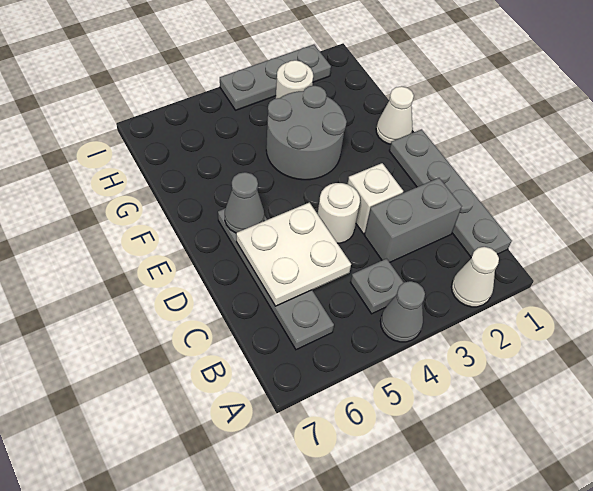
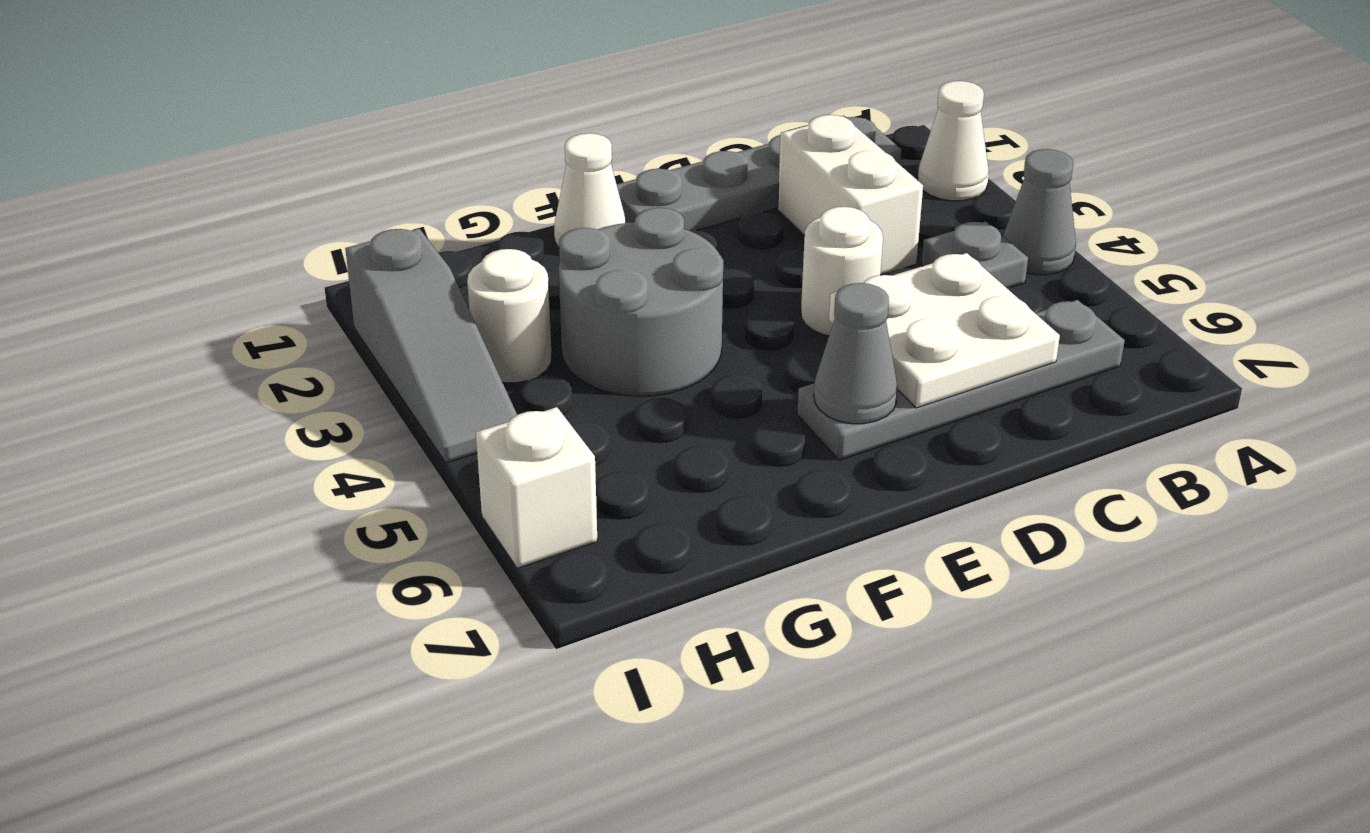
grey 1x2 brick [364,178,462,262] -> white 1x2 brick [778,115,923,275]
white 1x1 brick [348,163,403,234] -> white 1x1 brick moved to [476,407,597,568]
grey 1x3 plate [220,45,331,110] -> grey 1x3 slope [345,229,517,463]

